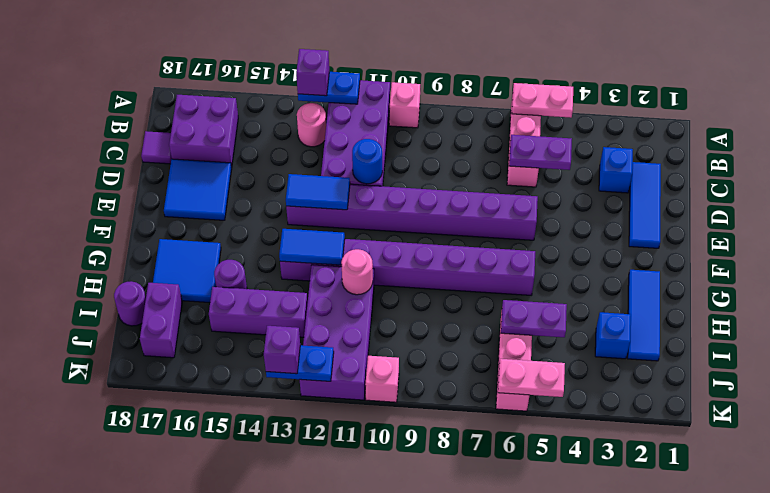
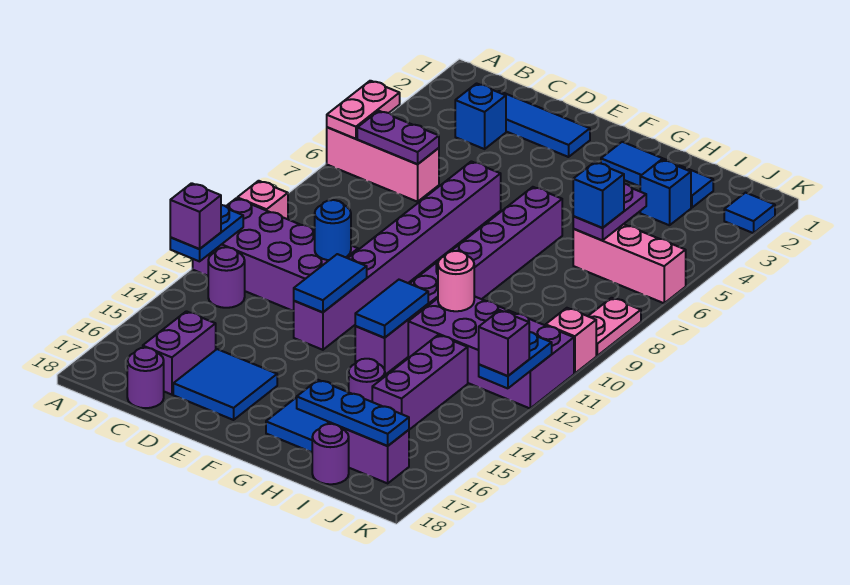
pink 1x1 round brick [297,103,326,147] -> purple 1x1 round brick [208,247,245,308]
purple 2x2 brick [169,95,238,167] -> purple 1x2 brick [143,311,216,395]
purple 1x2 plate [509,135,572,170] -> purple 1x2 plate turned to [357,111,439,164]
purple 1x1 tile [141,131,172,164] -> purple 1x1 round brick [127,348,164,408]
none -> blue 1x3 plate [297,380,409,446]
none -> blue 1x1 brick [573,162,624,228]
none -> blue 1x1 tile [724,193,775,233]
pink 1x2 plate [498,359,565,397] -> pink 1x2 plate moved to [588,298,641,356]

